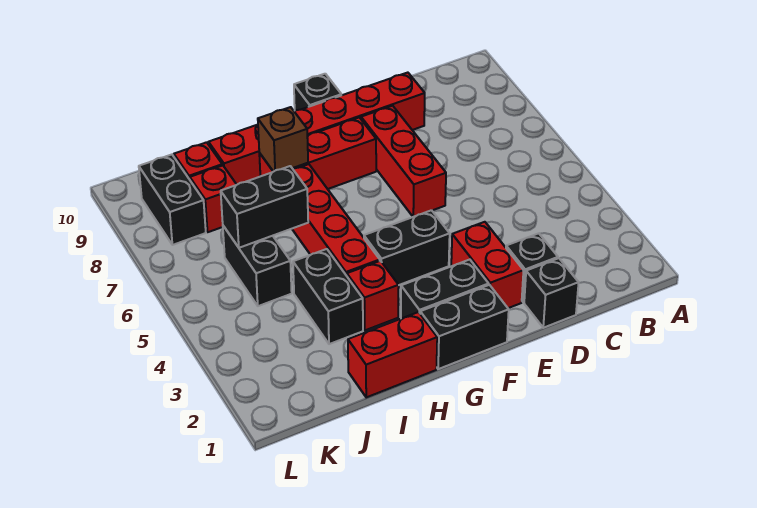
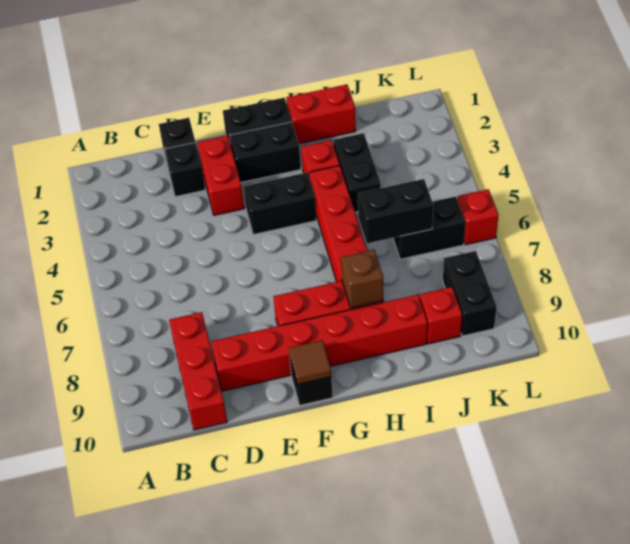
red 1x3 brick [361,106,446,217] -> red 1x3 brick moved to [169,312,227,430]
none -> brown 1x1 tile [289,340,331,384]
black 1x2 brick [223,226,292,306] -> black 1x2 brick turned to [393,196,465,259]
red 1x1 brick [190,165,237,232] -> red 1x1 brick moved to [457,189,498,245]

